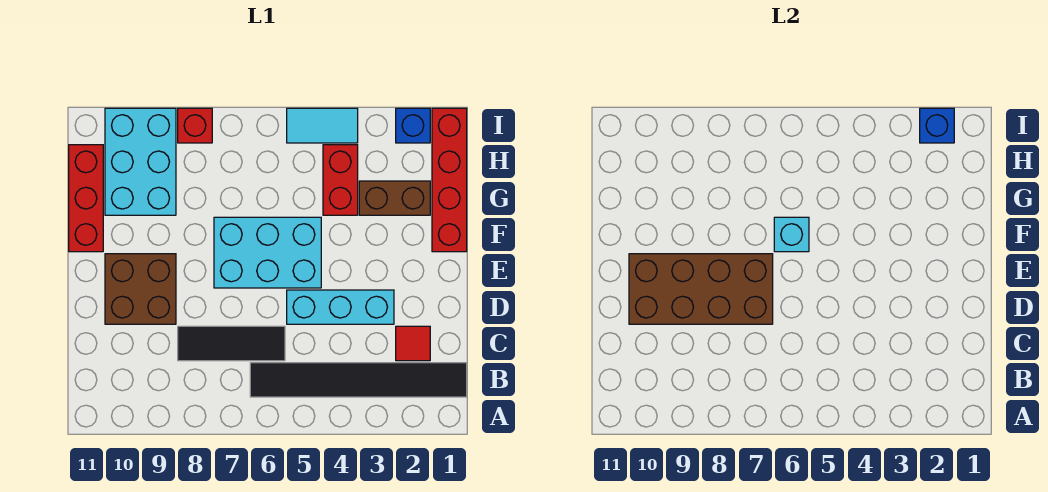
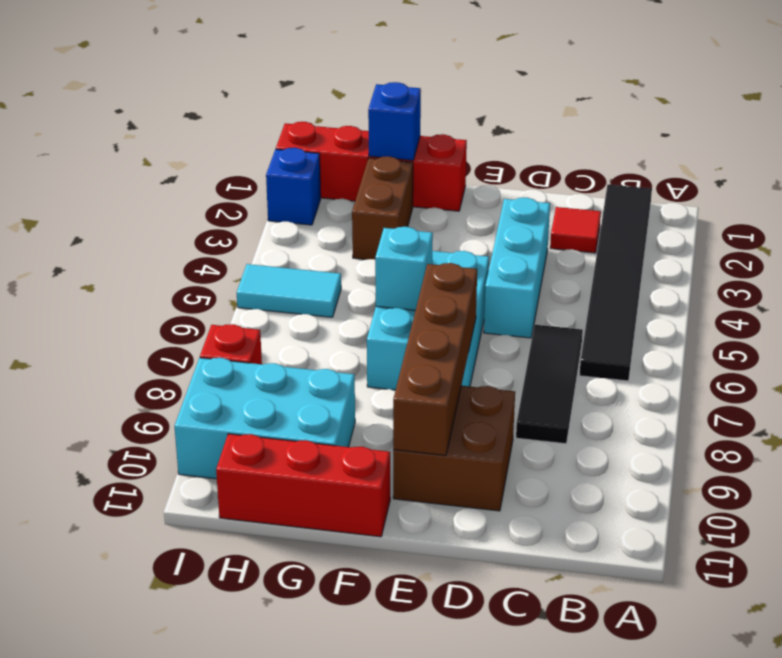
brown 2x4 brick [629,254,773,324] -> brown 1x4 brick [393,263,477,456]
red 1x2 brick [323,145,358,215] -> none
blue 1x1 brick [920,108,954,143] -> blue 1x1 brick moved to [368,82,421,160]
cyan 1x2 tile [287,108,358,143] -> cyan 1x2 tile turned to [237,264,341,317]

